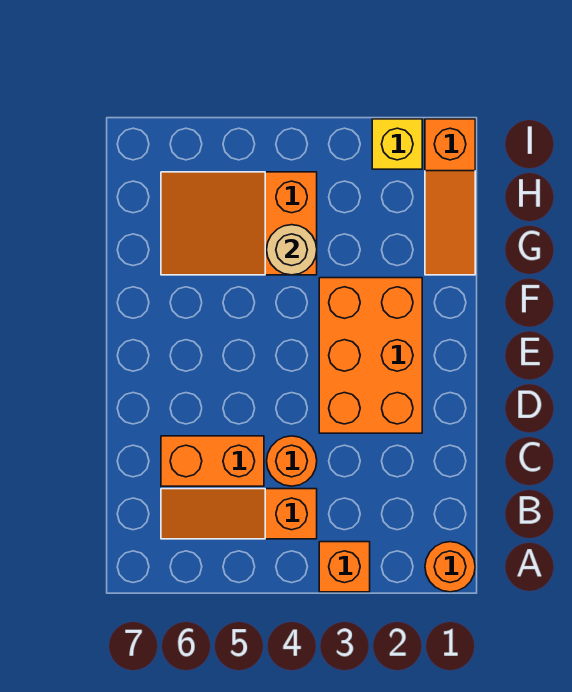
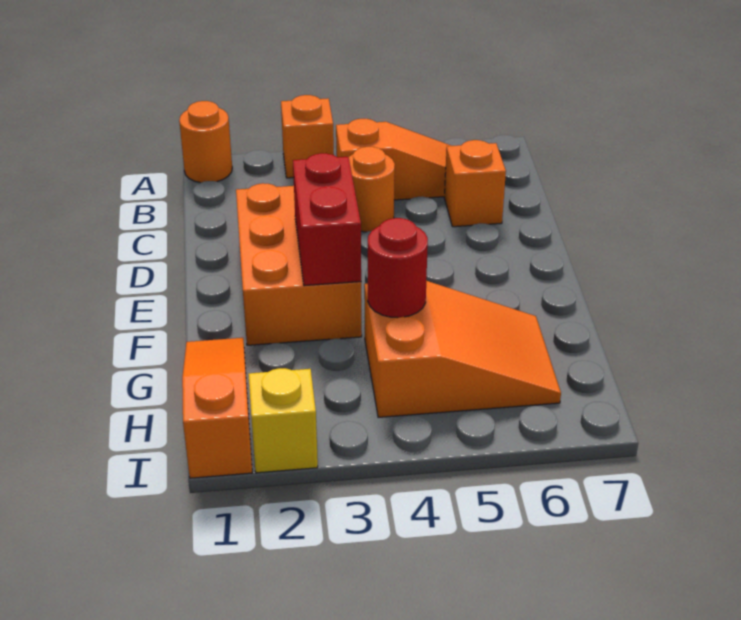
orange 1x2 brick [161,436,264,486] -> orange 1x1 brick [444,140,506,227]
none -> red 1x2 brick [293,153,361,286]
tan 1x1 round brick [267,225,317,275] -> red 1x1 round brick [368,218,428,318]

